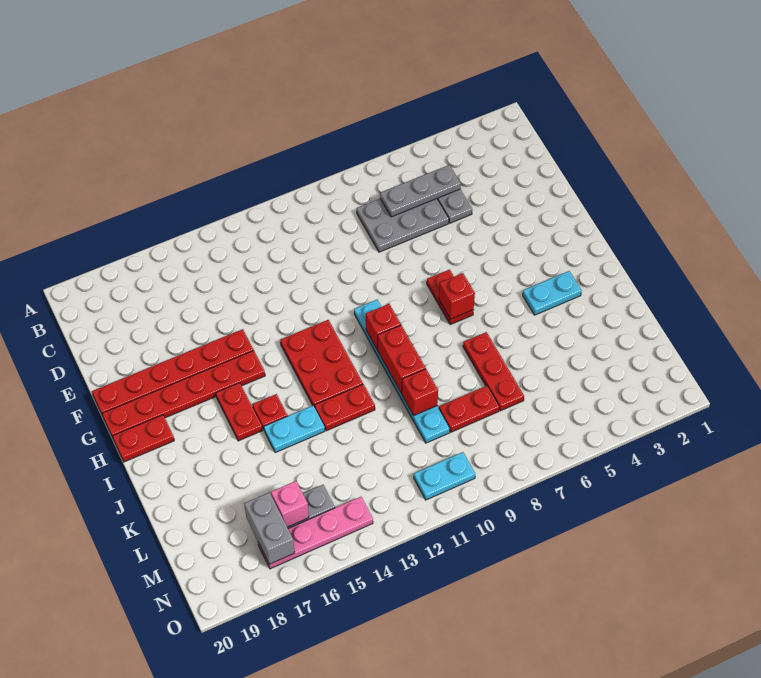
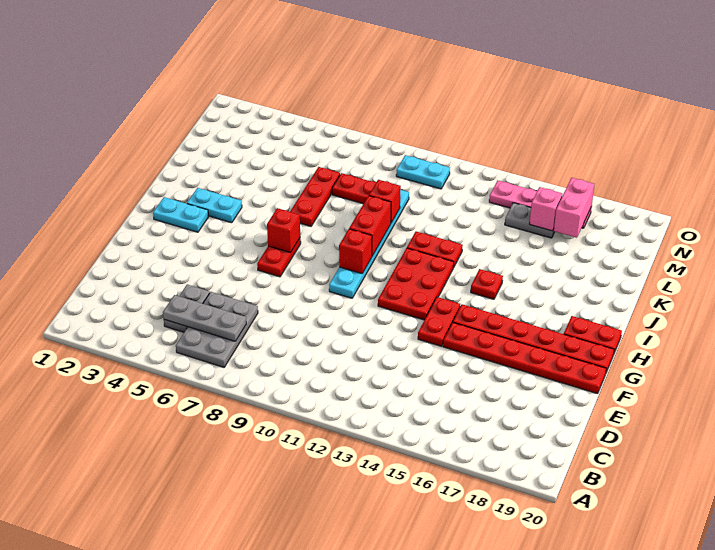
grey 2x3 plate [357,199,449,252] -> grey 2x3 plate turned to [176,292,258,367]
red 1x2 plate [216,383,262,441] -> red 1x2 plate moved to [418,297,460,346]
cyan 1x2 plate [264,406,325,453] -> cyan 1x2 plate moved to [153,197,209,232]
grey 1x2 brick [244,492,295,564] -> pink 1x2 brick [554,178,595,238]

